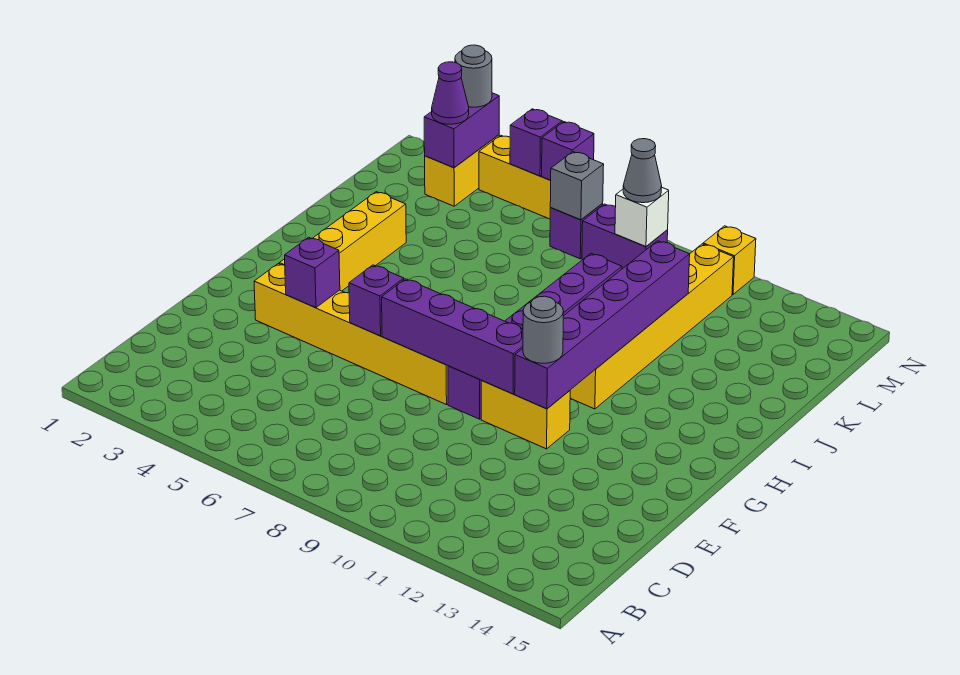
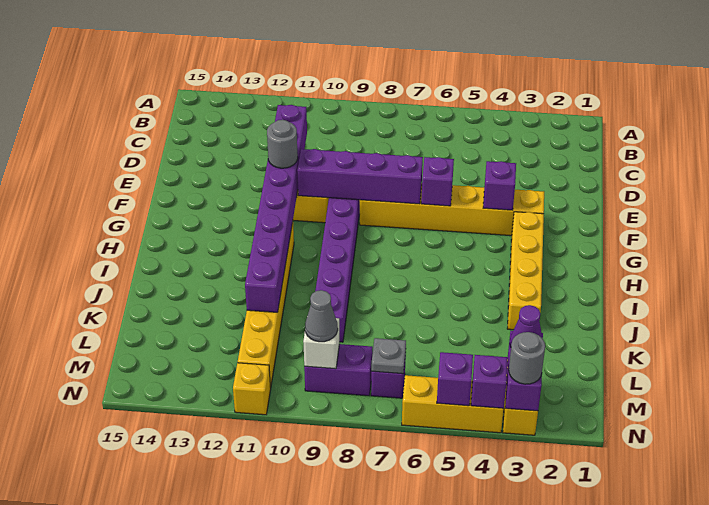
purple 1x6 brick [515,241,690,409] -> purple 1x8 brick [245,105,307,312]
grey 1x1 brick [550,152,604,220] -> grey 1x1 plate [371,338,406,374]
purple 1x1 brick [542,122,594,180] -> purple 1x1 brick moved to [471,355,508,408]

